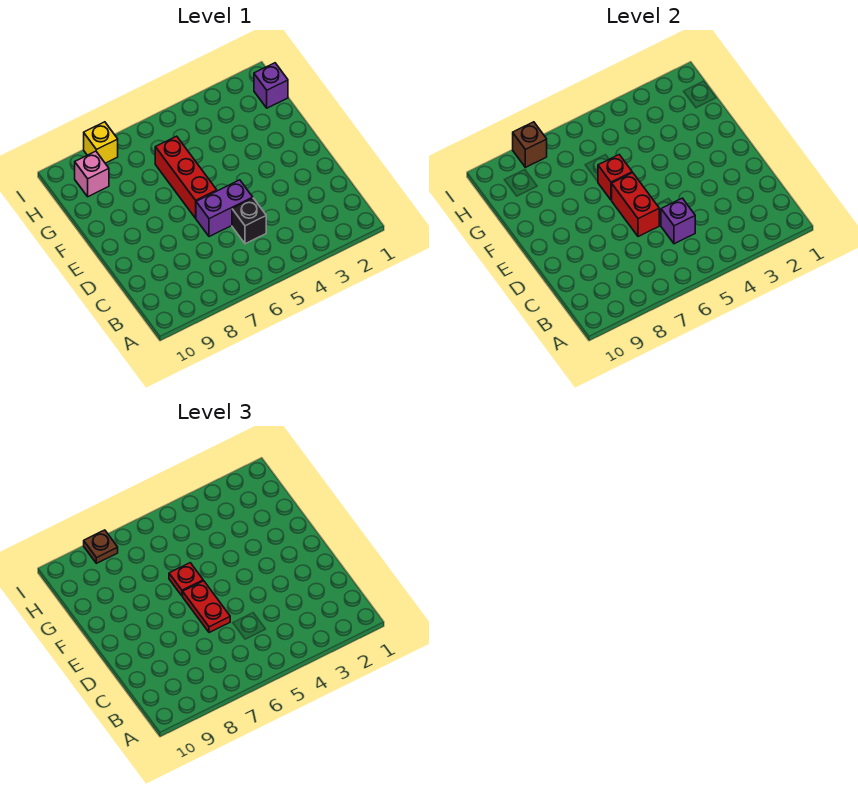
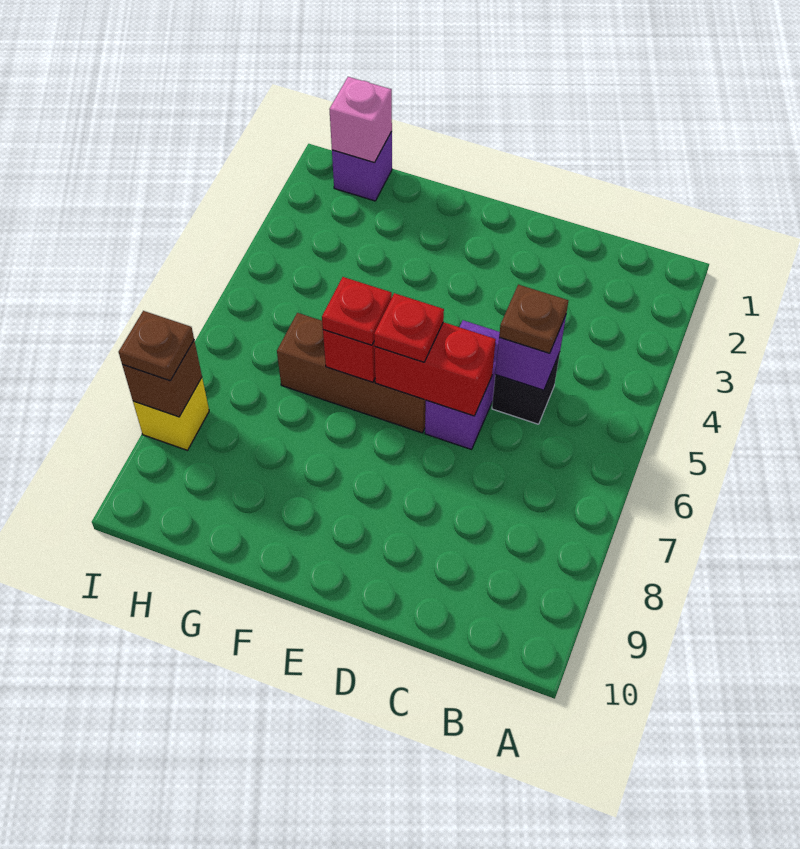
none -> brown 1x1 plate [499,285,568,353]
red 1x2 plate [183,581,230,633] -> red 1x1 plate [374,293,444,362]
red 1x3 brick [155,136,217,218] -> brown 1x3 brick [277,313,426,433]
pink 1x1 brick [75,151,109,197] -> pink 1x1 brick moved to [329,77,392,163]

